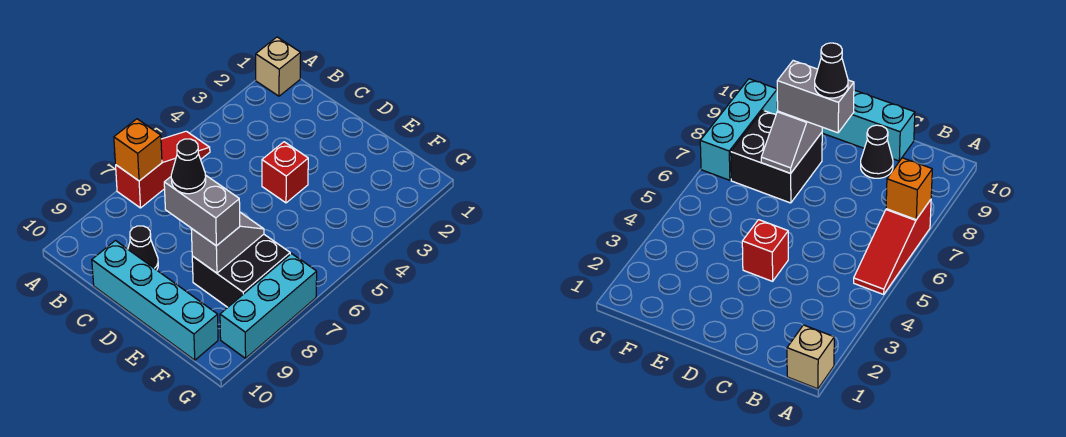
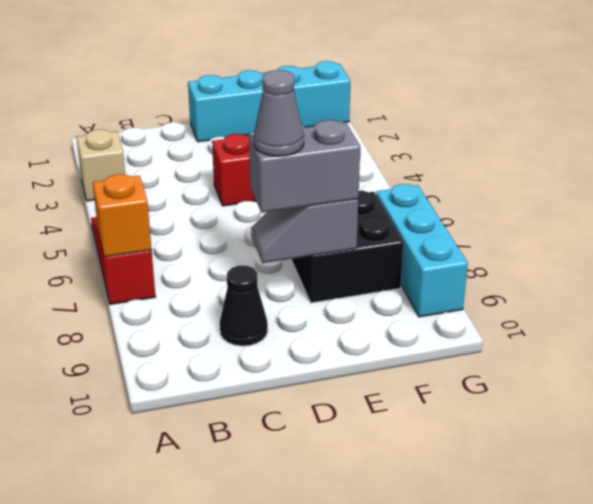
tan 1x1 brick [256,37,301,96] -> tan 1x1 brick moved to [76,129,125,201]
cyan 1x4 brick [92,241,218,360] -> cyan 1x4 brick moved to [188,61,350,142]
black 1x1 cone [171,139,206,194] -> grey 1x1 cone [254,70,304,156]
grey 1x2 slope [191,213,264,273] -> grey 1x2 slope turned to [251,199,358,263]

